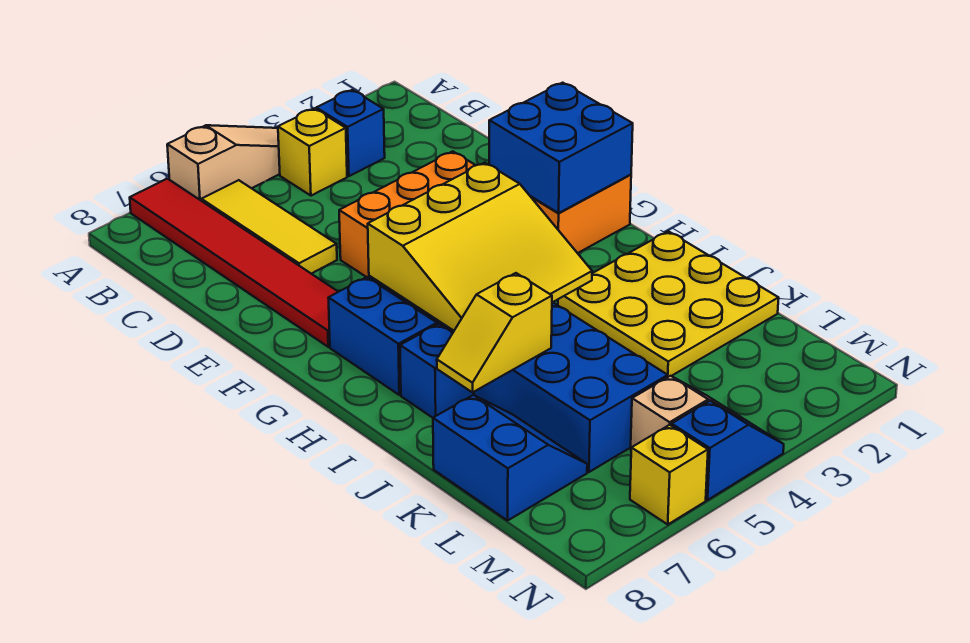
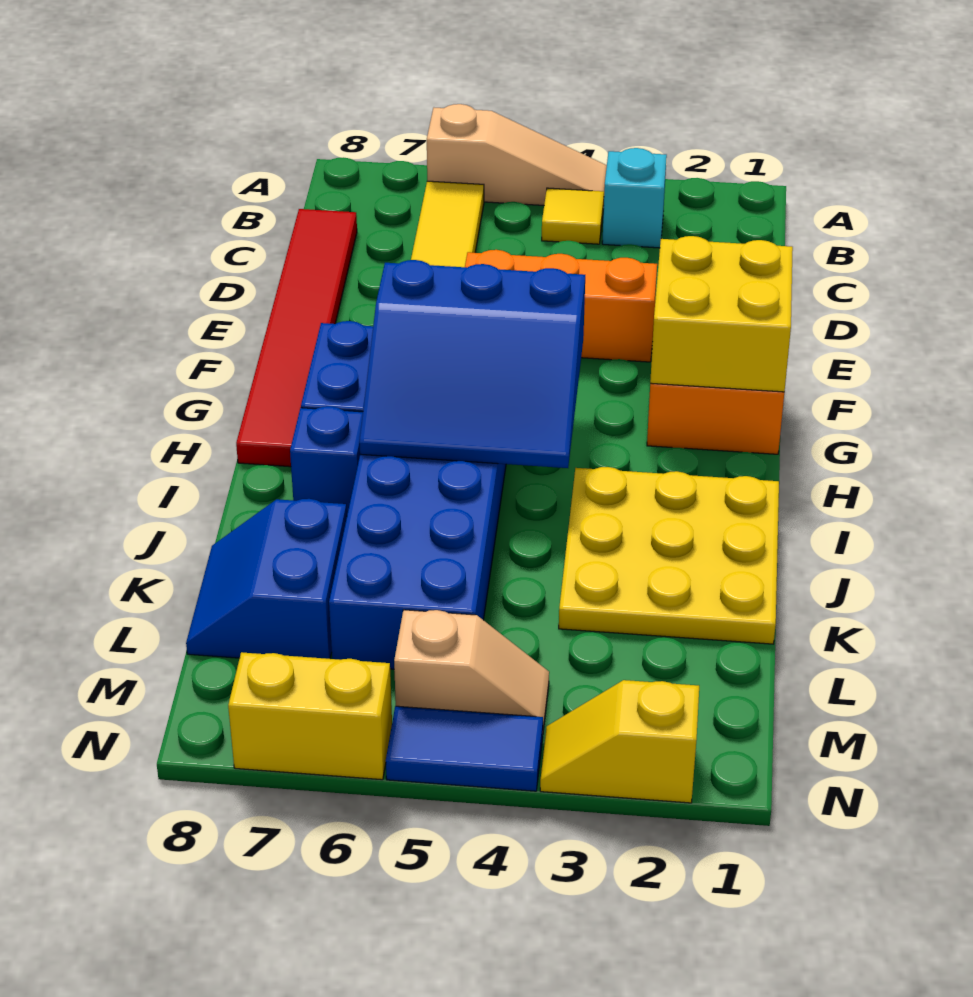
red 1x6 tile [130,179,338,347] -> red 1x6 tile moved to [236,209,357,467]
blue 1x1 brick [316,90,385,176] -> cyan 1x1 brick [602,148,667,248]
yellow 1x1 brick [278,108,347,196] -> yellow 1x1 tile [542,188,604,244]
blue 2x2 brick [489,83,633,213] -> yellow 2x2 brick [650,236,793,392]
yellow 3x3 slope [368,163,592,331] -> blue 3x3 slope [359,260,585,468]
yellow 1x2 slope [437,273,552,392] -> yellow 1x2 slope moved to [540,680,699,803]
blue 2x2 slope [433,395,587,520] -> blue 2x2 slope turned to [186,499,347,659]
blue 1x2 slope [672,401,784,500] -> blue 1x2 tile [386,706,543,791]
yellow 1x1 brick [630,425,708,524] -> yellow 1x2 brick [228,652,392,780]

